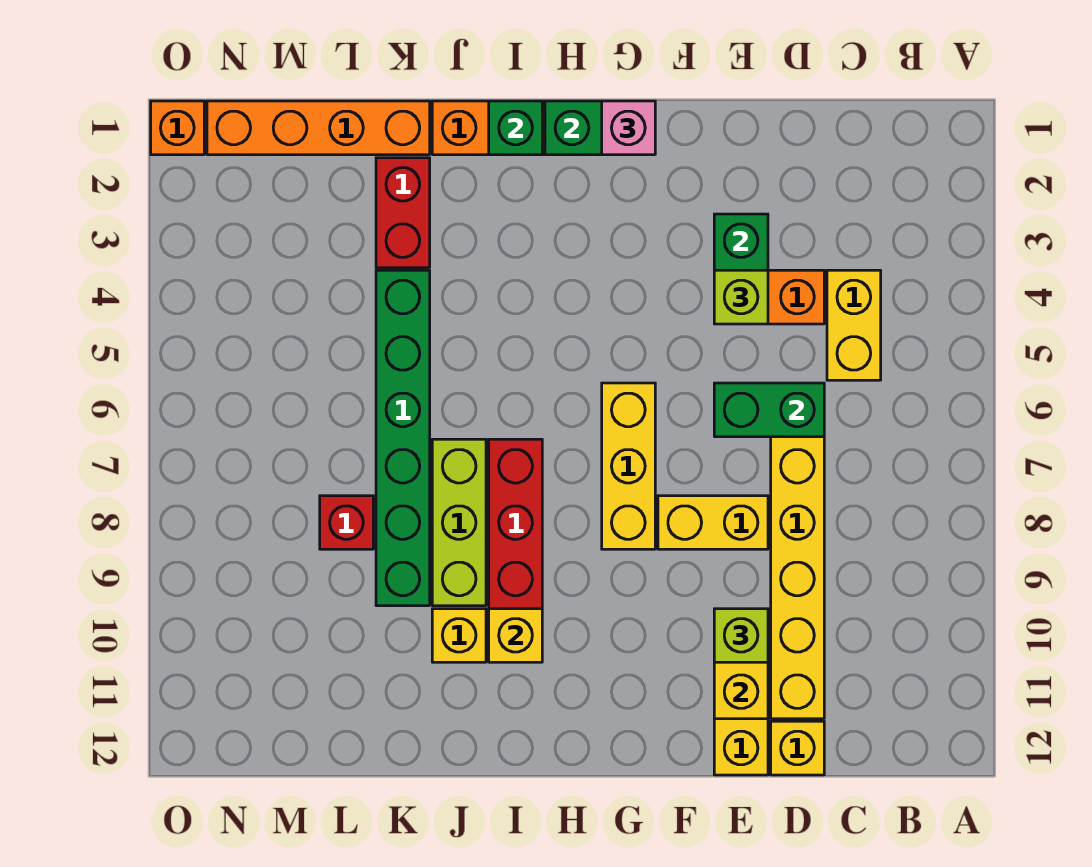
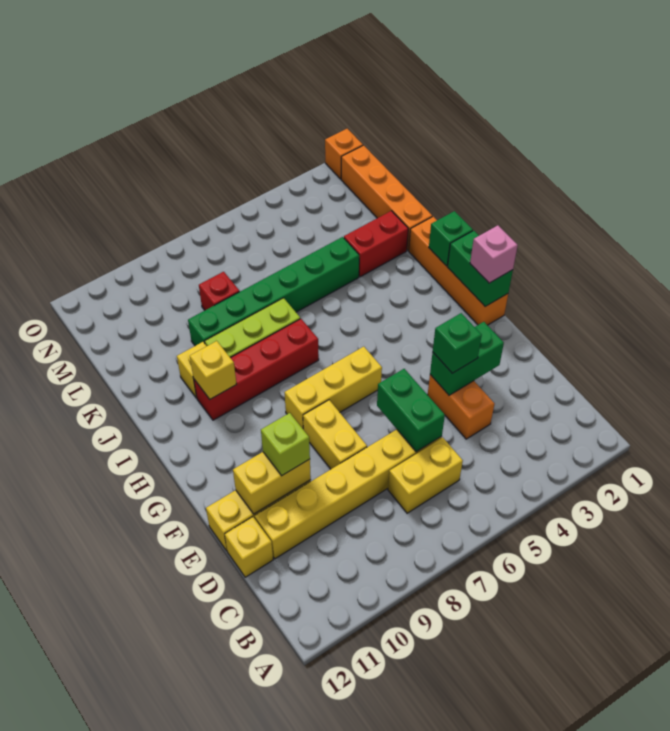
yellow 1x2 brick [827,270,881,380] -> yellow 1x2 brick moved to [388,438,463,513]
lime 1x1 brick [714,270,768,324] -> green 1x1 brick [433,313,482,373]

